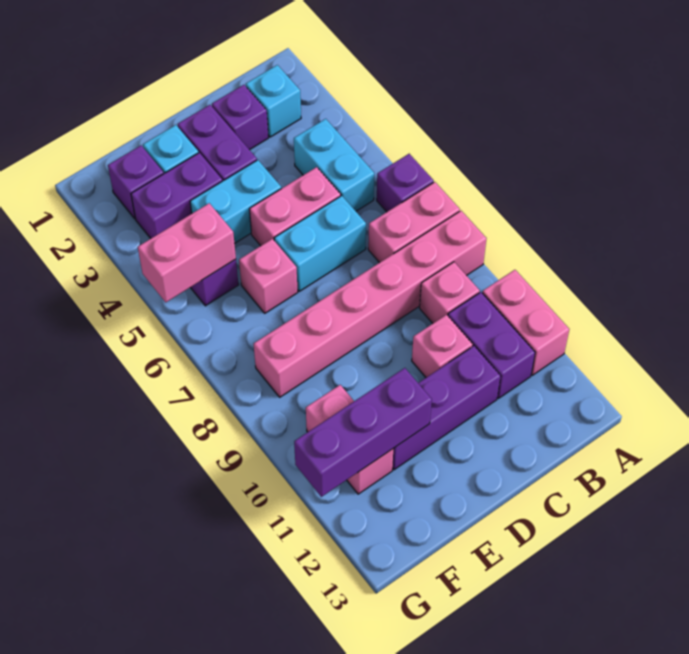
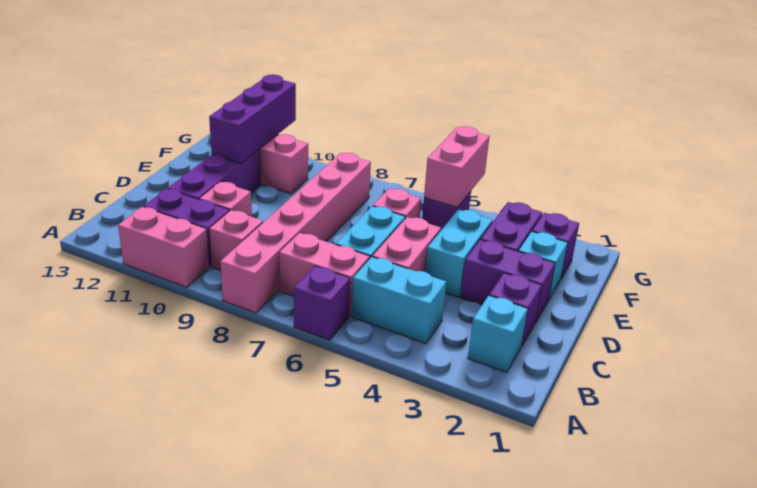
pink 1x2 brick [368,182,460,263] -> pink 1x2 brick turned to [279,233,370,316]

